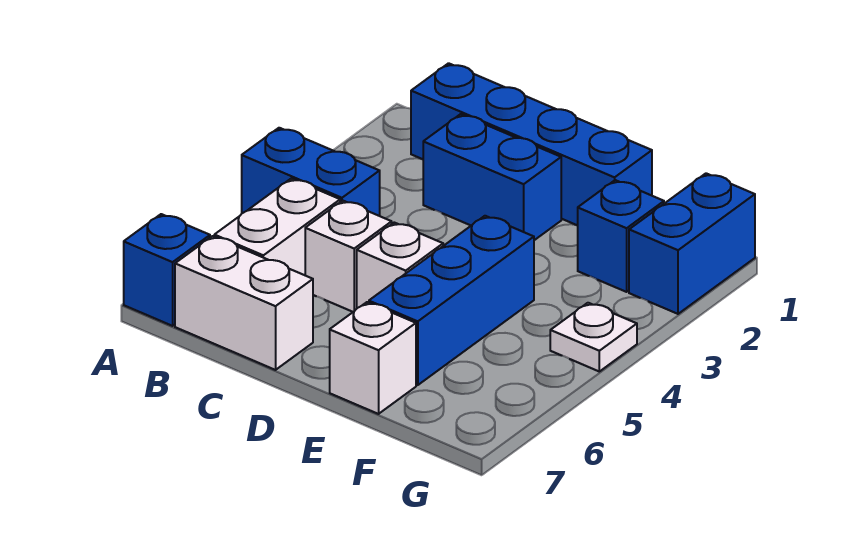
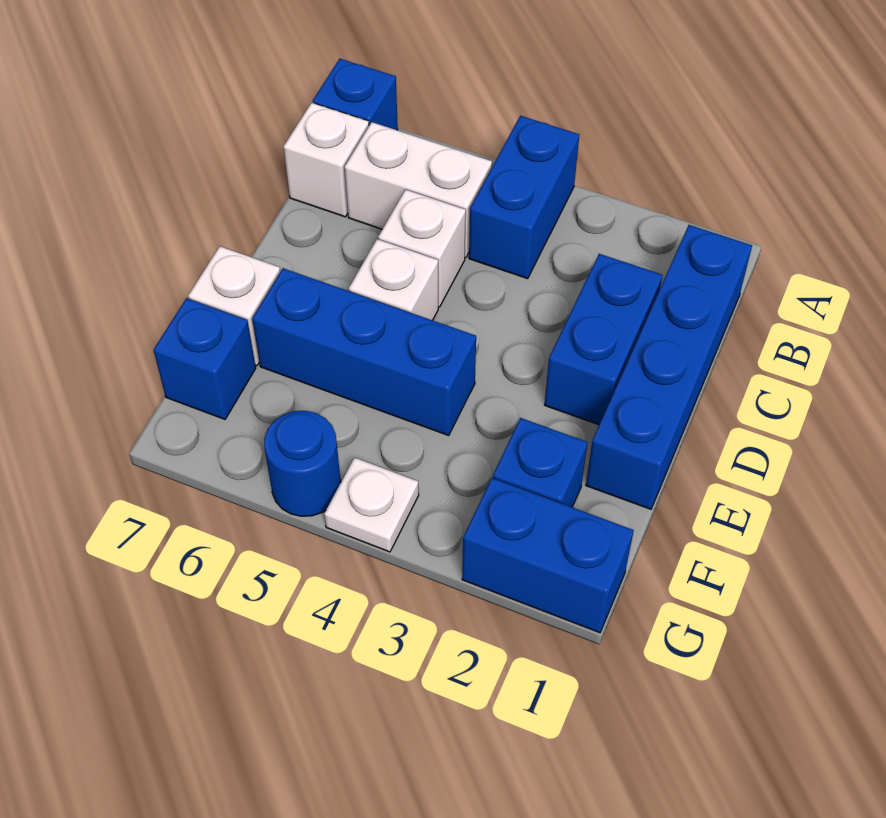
white 1x2 brick [175,236,313,370] -> white 1x1 brick [283,103,369,217]
none -> blue 1x1 brick [153,298,256,419]
none -> blue 1x1 round brick [264,411,341,516]

